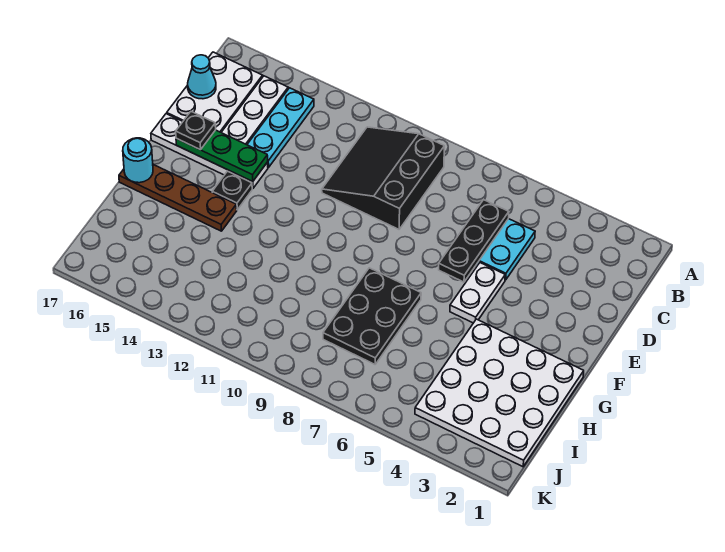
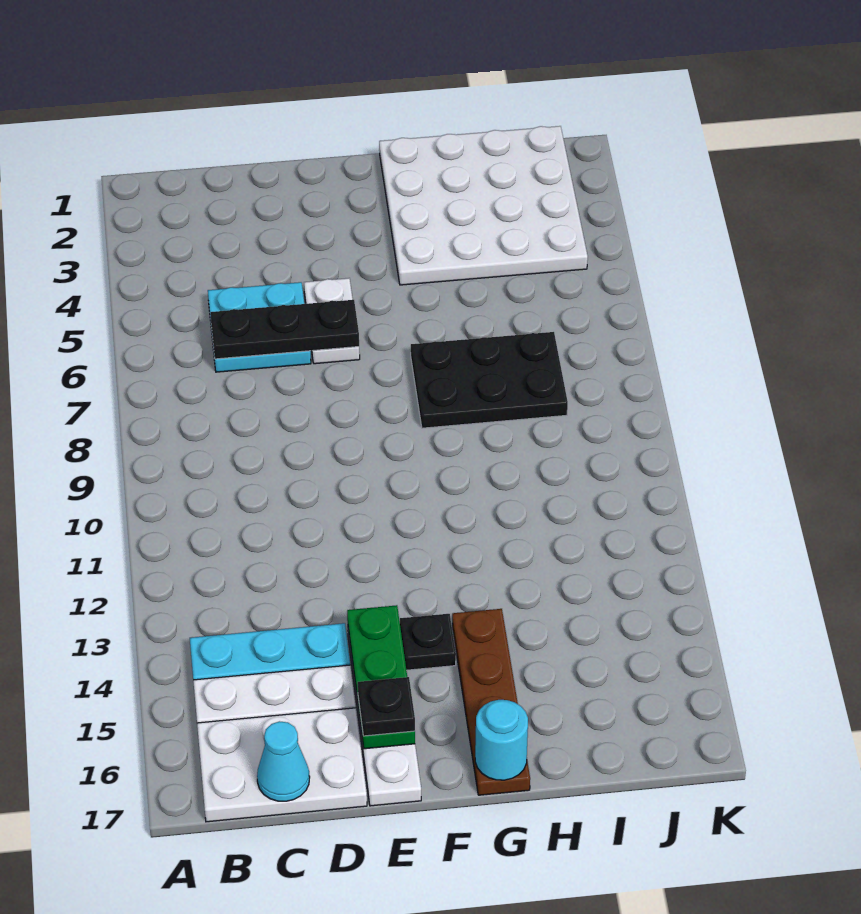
black 3x3 slope [322,127,444,229] -> none
white 1x2 plate [450,263,505,323] -> white 1x2 plate turned to [304,278,360,364]

